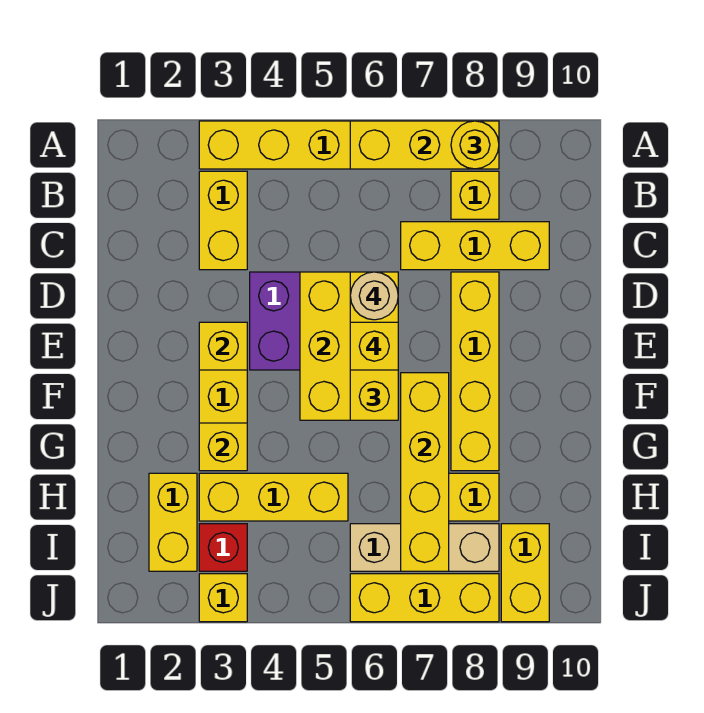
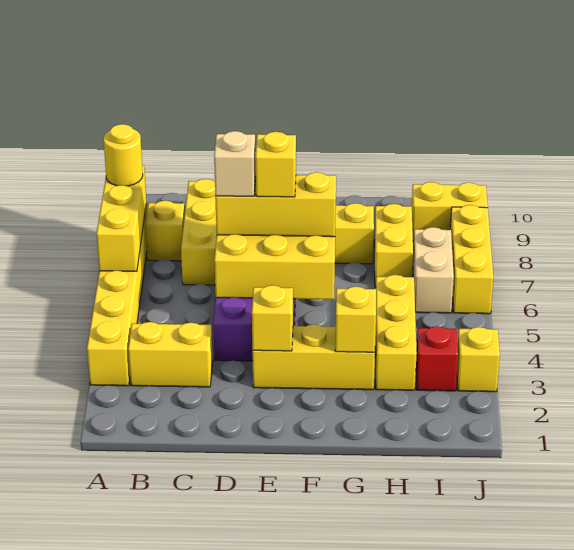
tan 1x1 round brick [350,272,398,320] -> tan 1x1 brick [214,131,256,196]
yellow 1x4 brick [401,373,449,571] -> none
yellow 1x2 brick [149,473,197,571] -> none
tan 1x3 brick [350,524,499,571] -> tan 1x2 brick [413,227,454,313]

